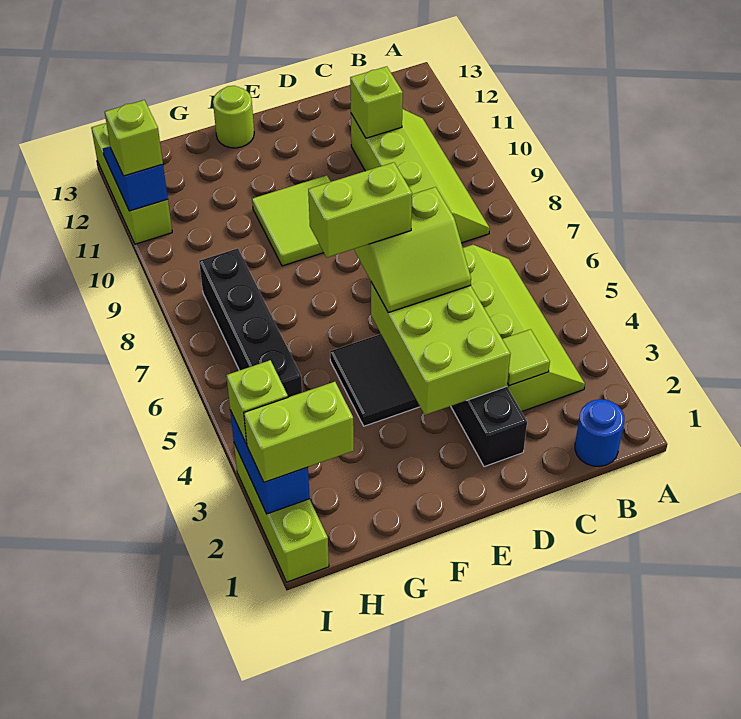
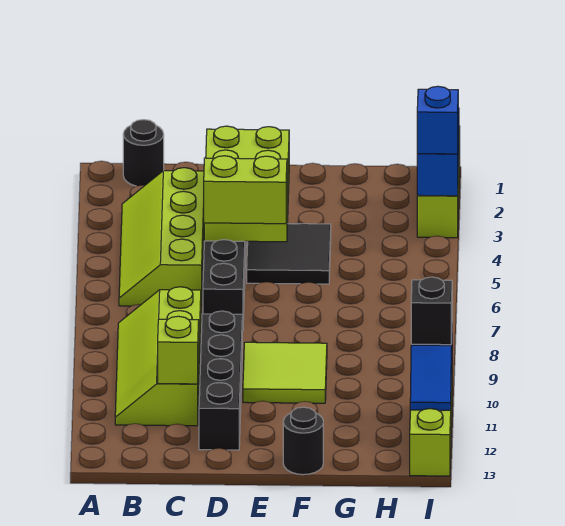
blue 1x1 round brick [575,399,624,466] -> black 1x1 round brick [123,120,164,186]
lime 1x1 tile [502,329,550,386] -> none
lime 1x2 brick [308,162,412,258] -> none
lime 1x1 round brick [213,86,254,148] -> black 1x1 round brick [283,407,323,475]
lime 1x2 brick [244,382,354,482] -> none
black 1x4 brick [199,248,302,397] -> black 1x4 brick moved to [199,311,242,450]
lime 1x1 brick [226,360,288,444] -> blue 1x1 brick [417,86,458,154]
lime 1x1 brick [105,100,163,176] -> black 1x1 brick [411,277,452,345]

